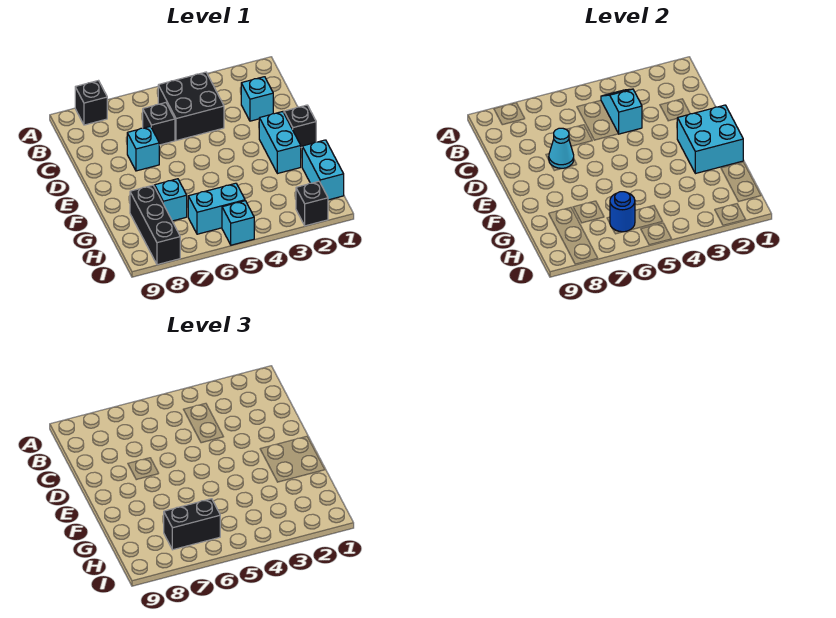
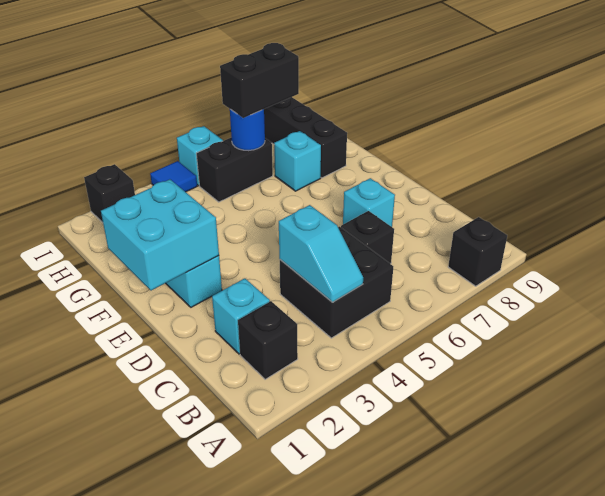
cyan 1x1 cone [548,128,574,169] -> none
black 1x1 brick [284,105,316,147] -> black 1x1 brick moved to [238,301,298,379]
cyan 1x2 brick [302,140,344,200] -> none
cyan 1x2 brick [188,183,245,234] -> black 1x2 brick [196,137,273,202]
none -> blue 1x1 tile [150,161,197,192]

